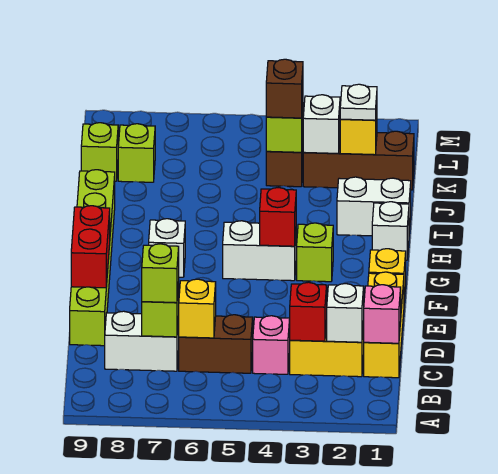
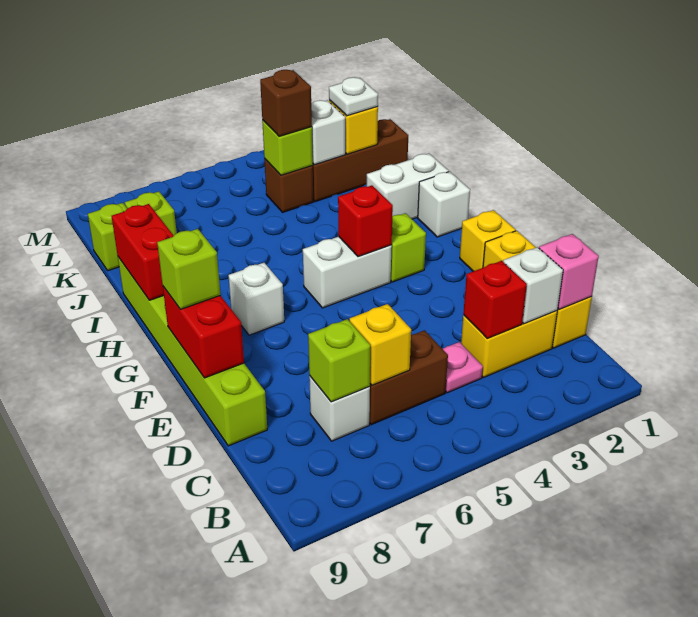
pink 1x1 brick [253,316,290,374] -> pink 1x1 plate [443,342,483,393]
white 1x2 brick [105,311,179,371] -> white 1x1 brick [309,376,370,441]
lime 1x1 brick [142,244,179,303] -> lime 1x1 brick moved to [157,229,221,309]
none -> red 1x2 brick [112,204,174,300]

